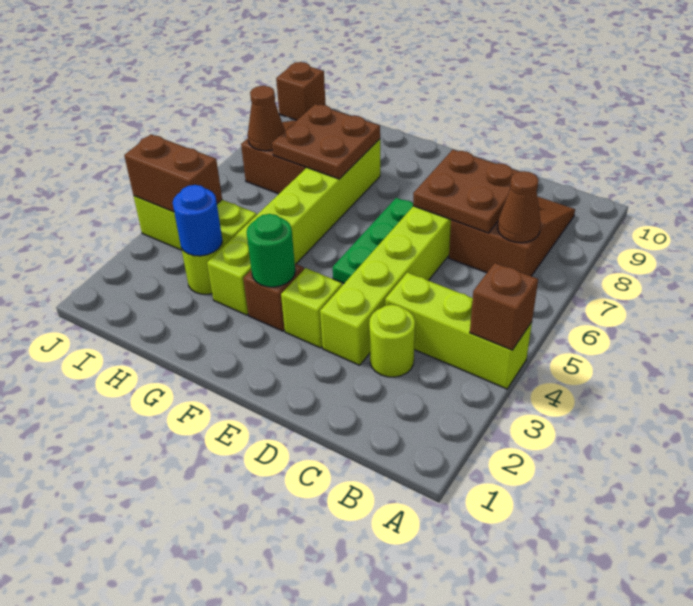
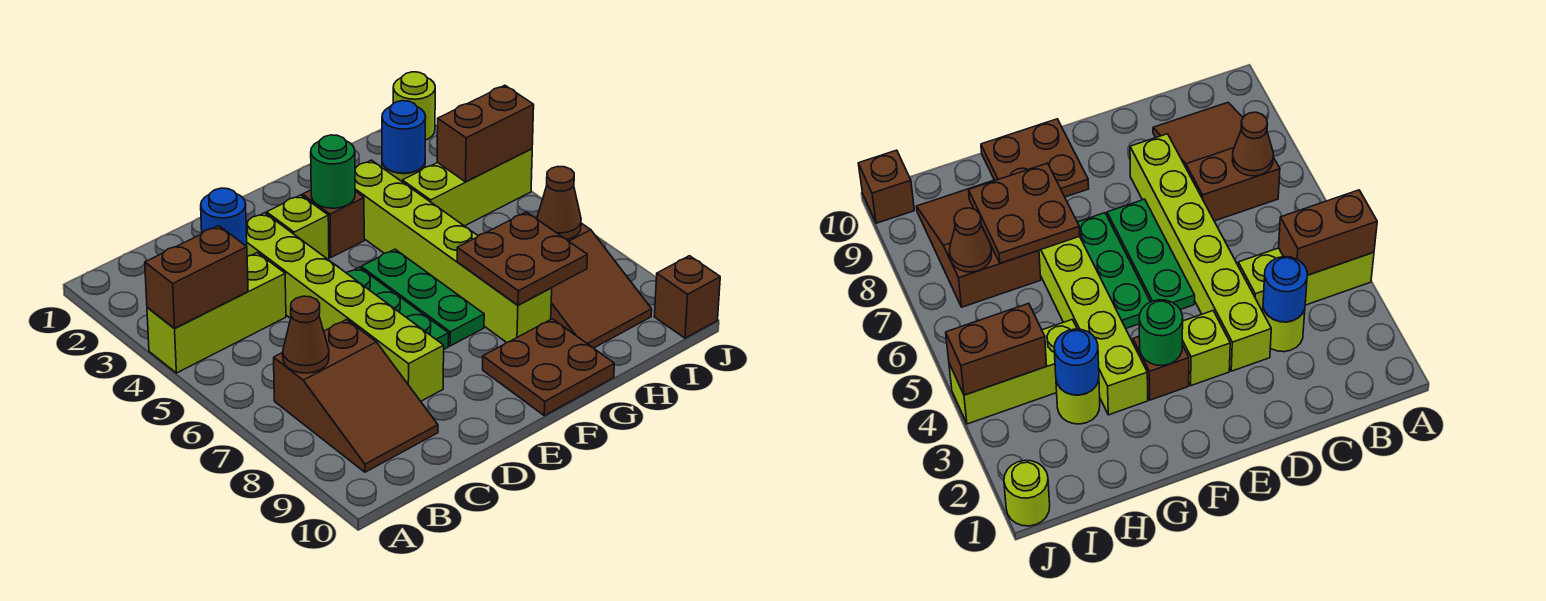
brown 1x1 brick [470,263,538,350] -> brown 1x2 brick [145,226,248,328]
none -> blue 1x1 round brick [201,188,247,246]
brown 2x2 plate [413,150,519,233] -> brown 2x2 plate moved to [483,319,614,416]
none -> green 1x3 plate [361,249,484,346]
none -> lime 1x1 round brick [393,72,435,140]

